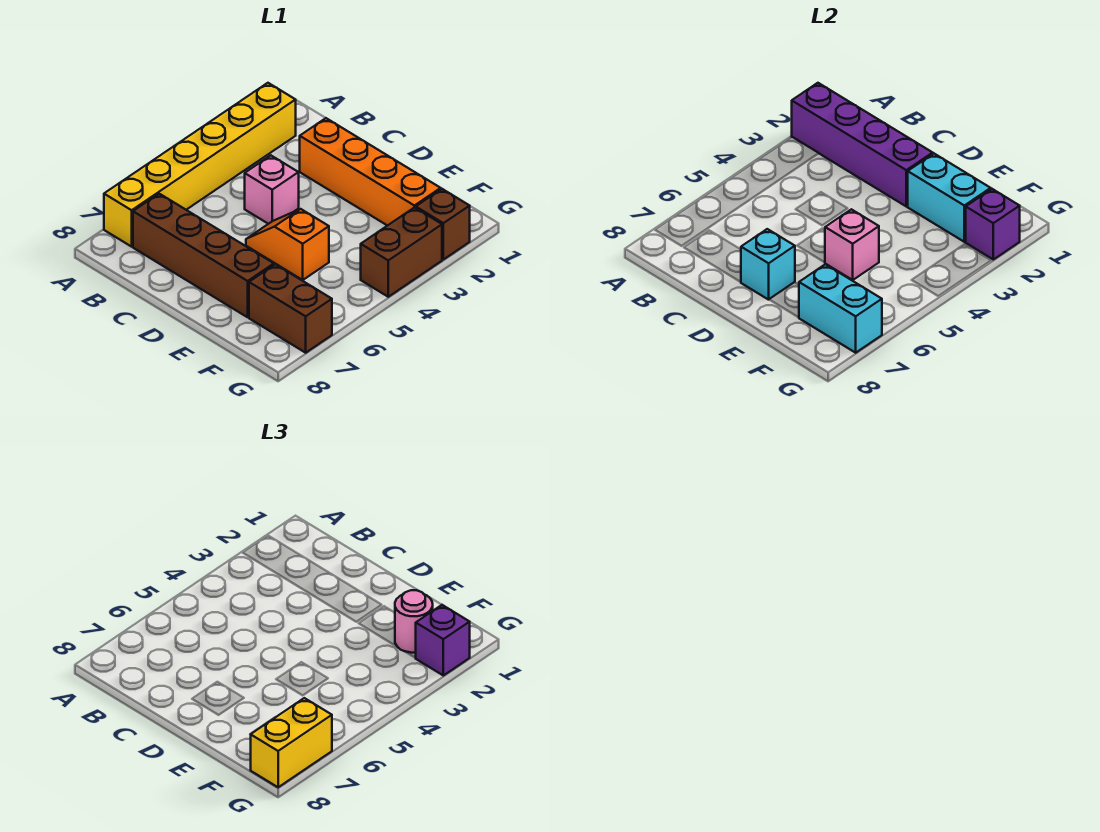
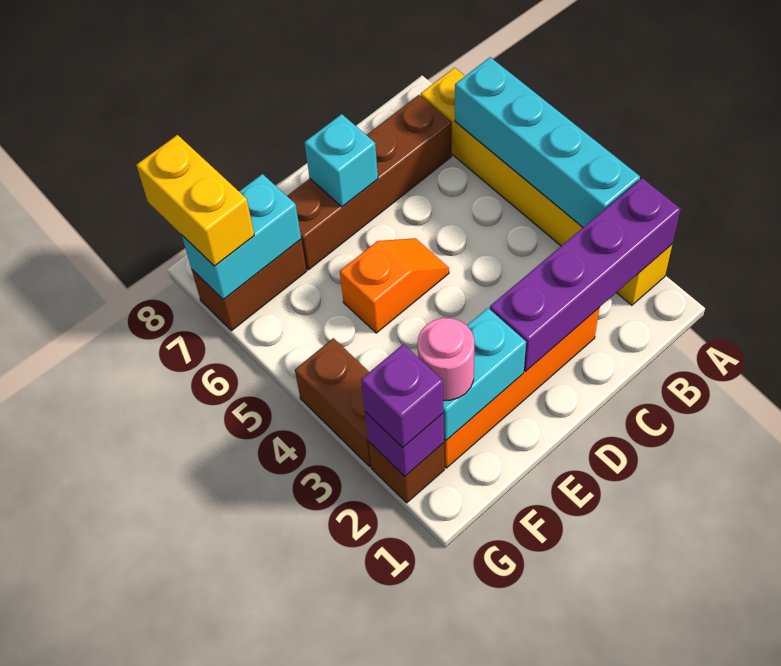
none -> cyan 1x4 brick [455,57,640,227]
pink 1x1 brick [245,156,299,224] -> none
pink 1x1 brick [825,209,879,280] -> none

